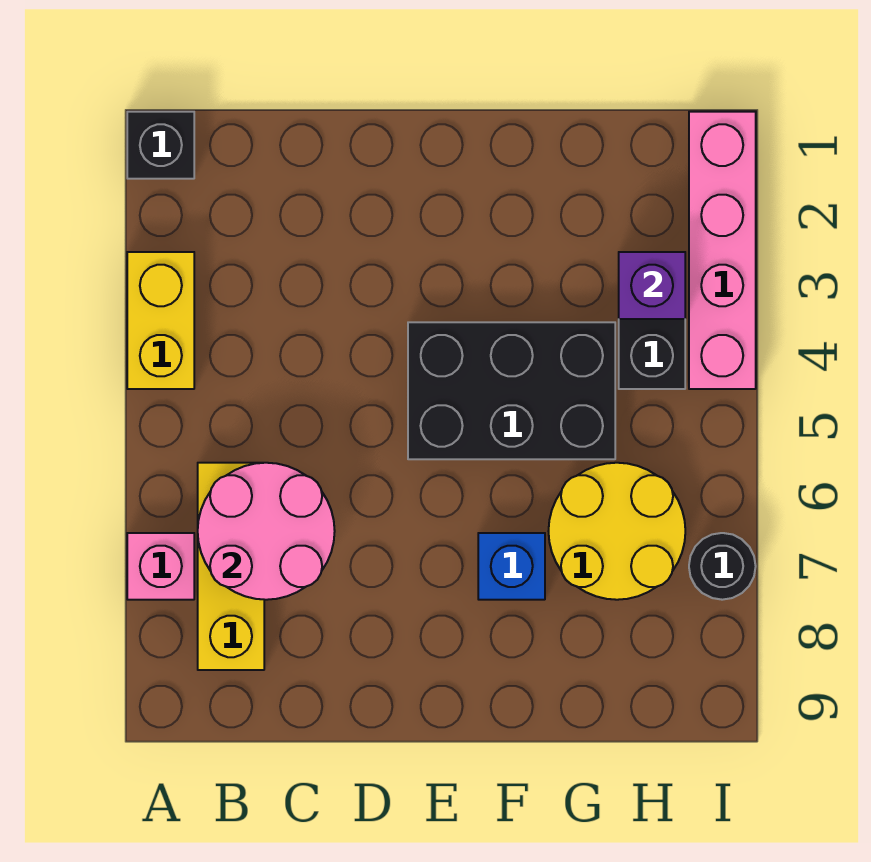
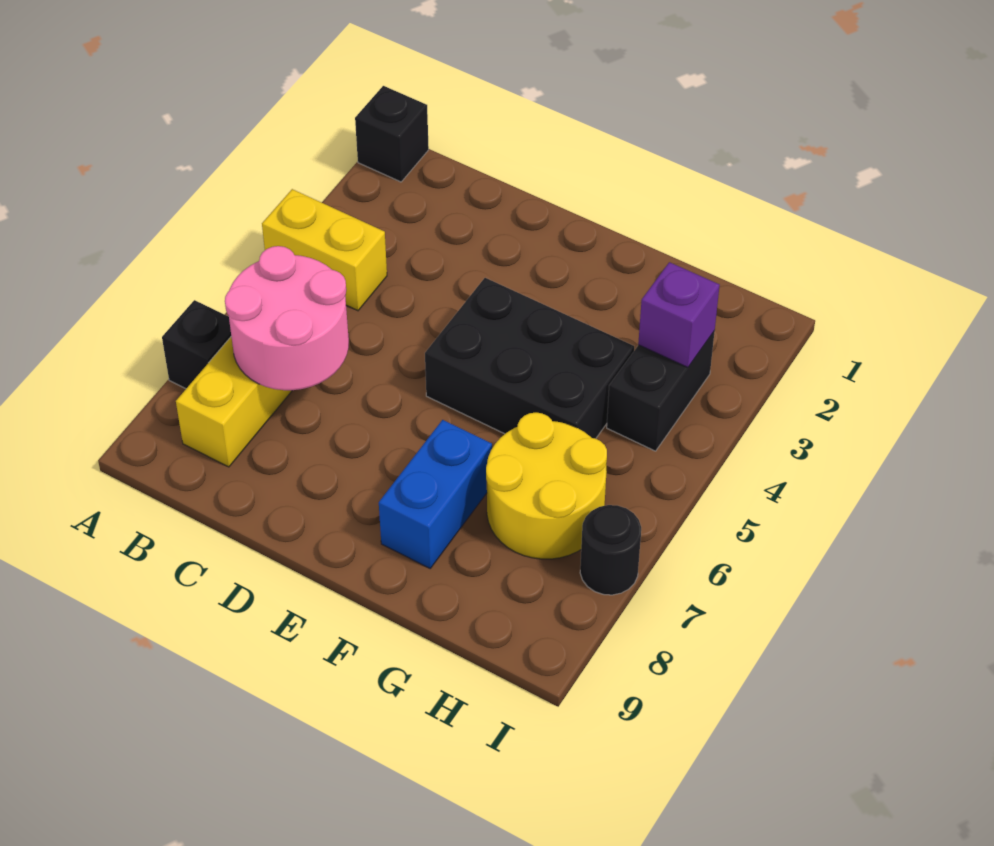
yellow 1x2 brick [127,252,194,389] -> yellow 1x2 brick turned to [262,189,387,311]
pink 1x1 brick [127,533,194,600] -> black 1x1 brick [162,300,231,389]
blue 1x1 brick [478,533,545,600] -> blue 1x2 brick [379,420,492,568]
pink 1x4 brick [689,112,756,389] -> none

